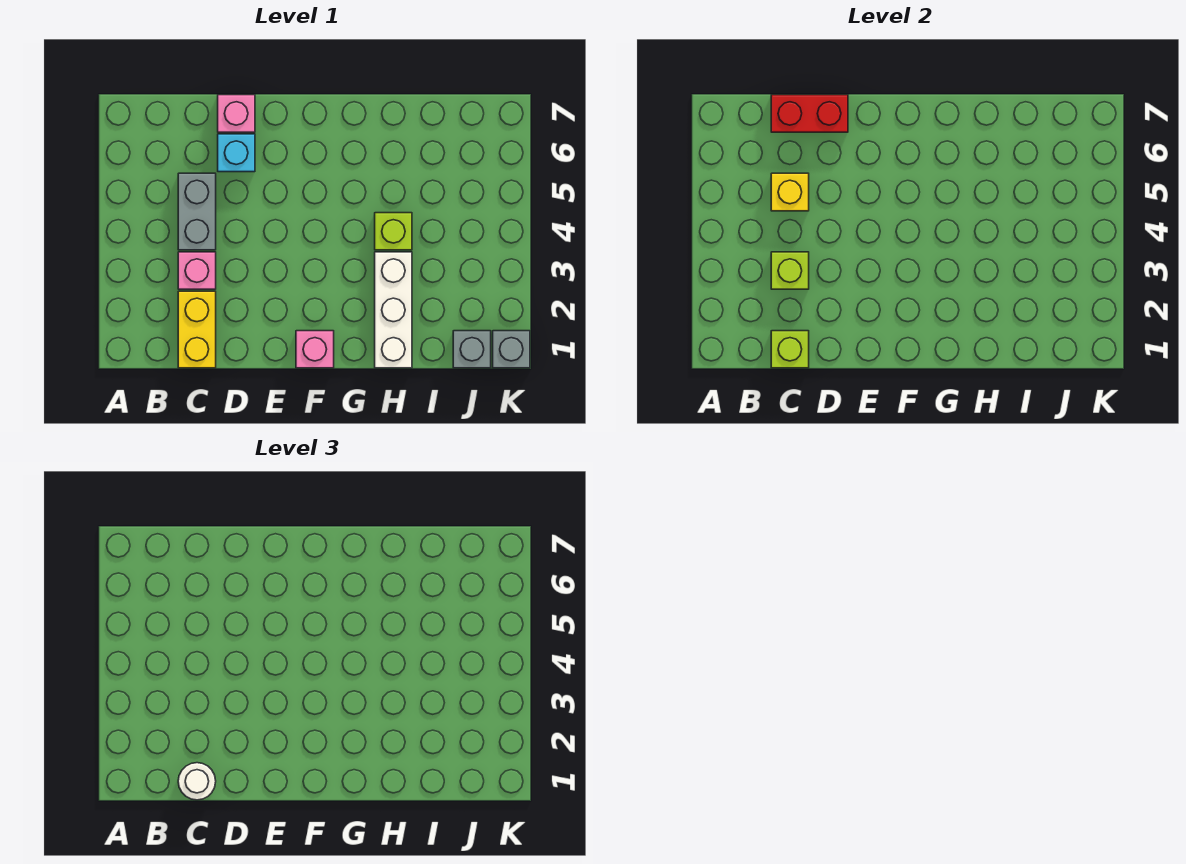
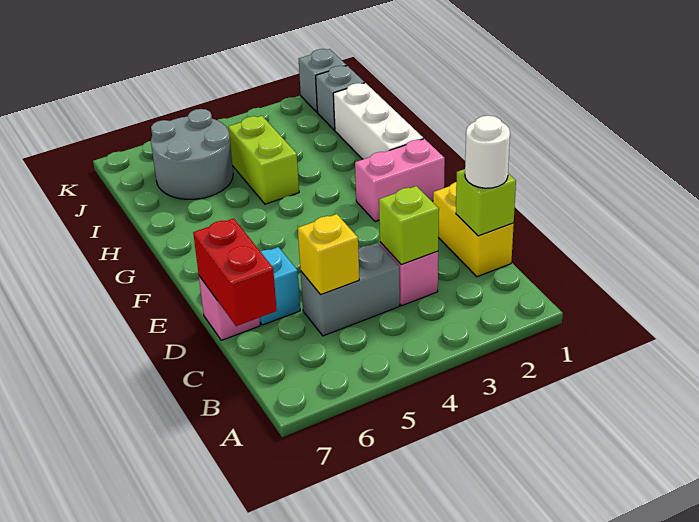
yellow 1x2 brick [178,291,216,368] -> yellow 1x2 brick turned to [433,182,514,277]
pink 1x1 brick [296,331,334,368] -> pink 1x2 brick [355,139,445,222]
white 1x3 brick [375,252,412,368] -> white 1x3 brick turned to [333,83,423,159]
lime 1x1 brick [375,213,412,250] -> lime 1x2 brick [228,116,299,204]
none -> grey 2x2 round brick [151,109,233,199]

